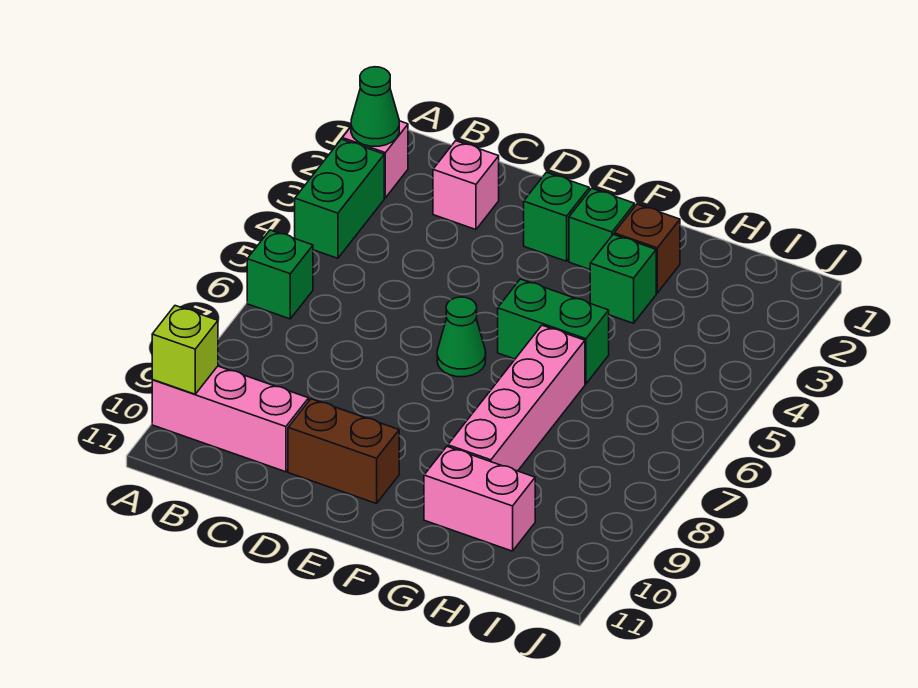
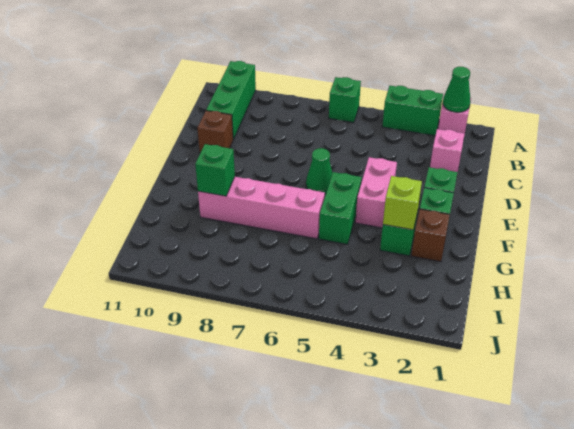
pink 1x3 brick [152,366,309,472] -> green 1x3 brick [206,61,256,140]
lime 1x1 brick [152,306,218,394] -> lime 1x1 brick moved to [383,176,422,230]
brown 1x2 brick [288,399,399,504] -> brown 1x1 brick [197,111,233,153]
none -> green 1x1 brick [195,144,235,196]
pink 1x2 brick [424,447,535,551] -> pink 1x2 brick moved to [355,157,397,228]

